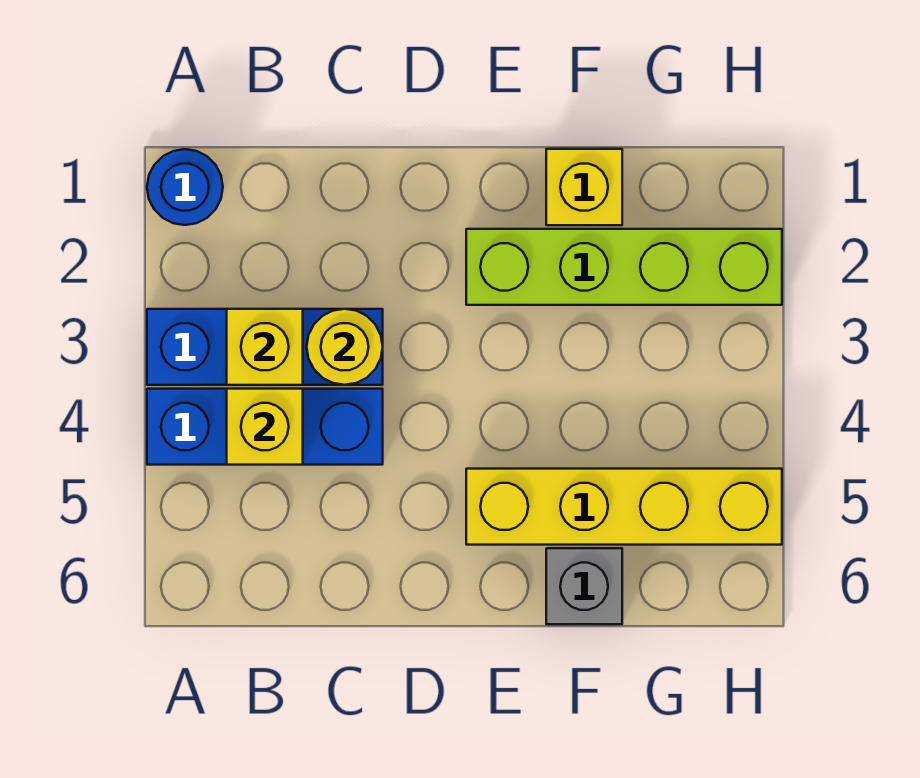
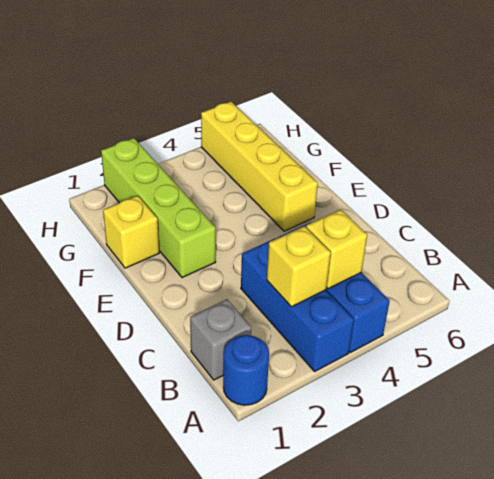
yellow 1x1 round brick [307,309,383,385] -> none
grey 1x1 brick [546,548,622,624] -> grey 1x1 brick moved to [190,299,251,380]

